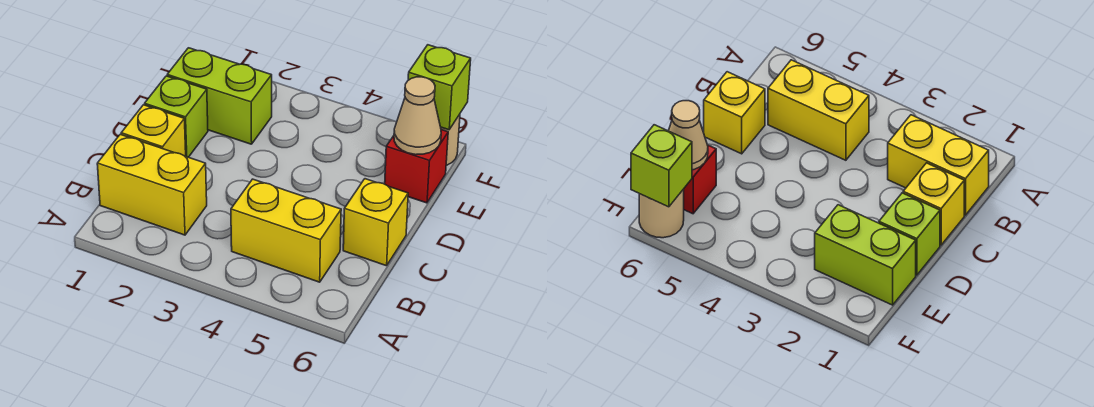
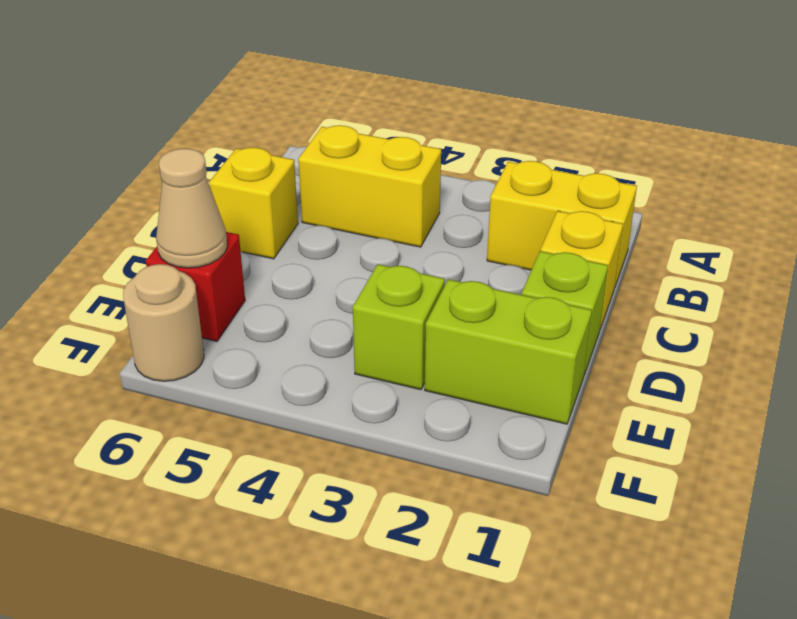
lime 1x1 brick [408,45,471,130] -> lime 1x1 brick moved to [353,264,445,390]

